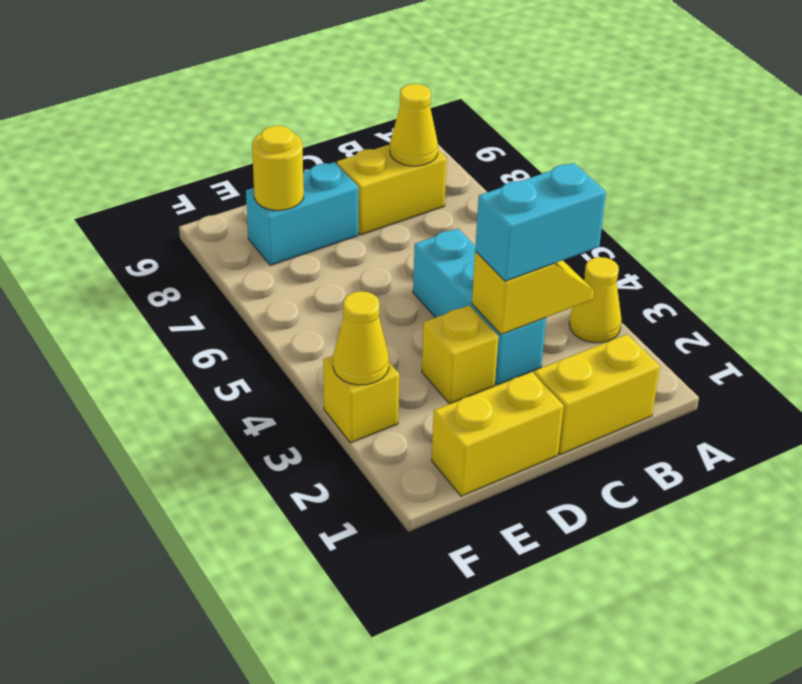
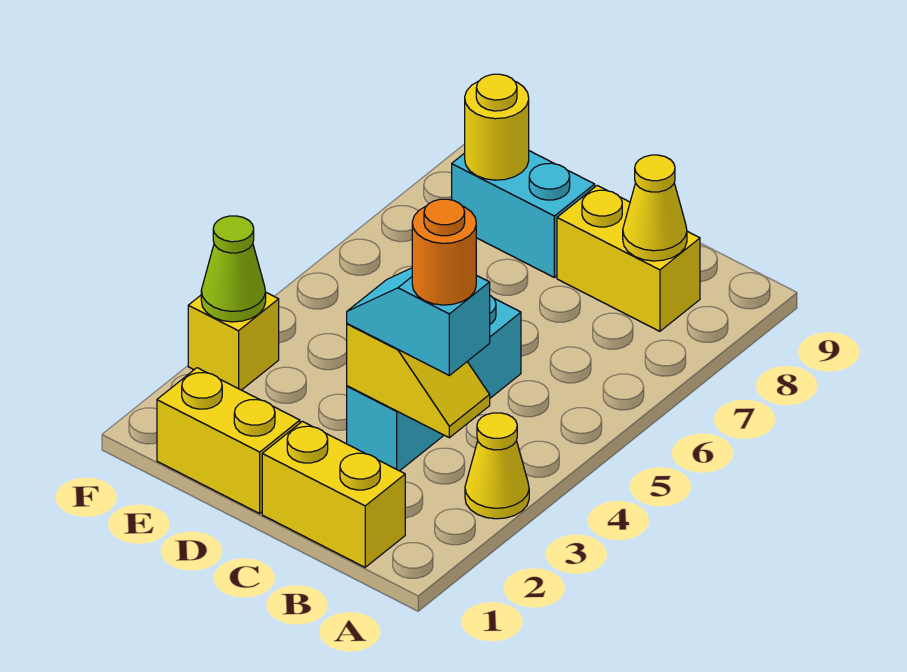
cyan 1x2 brick [475,163,606,281] -> cyan 1x2 slope [347,268,490,375]
none -> orange 1x1 round brick [412,199,476,305]
yellow 1x1 brick [422,305,499,404] -> none
yellow 1x1 cone [333,291,389,385] -> lime 1x1 cone [201,216,266,322]

